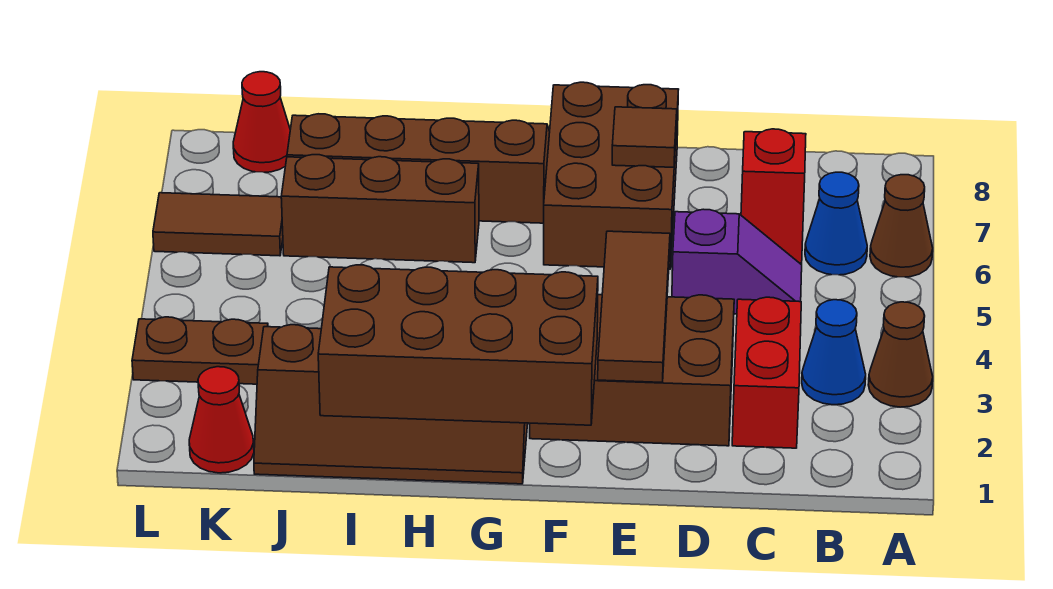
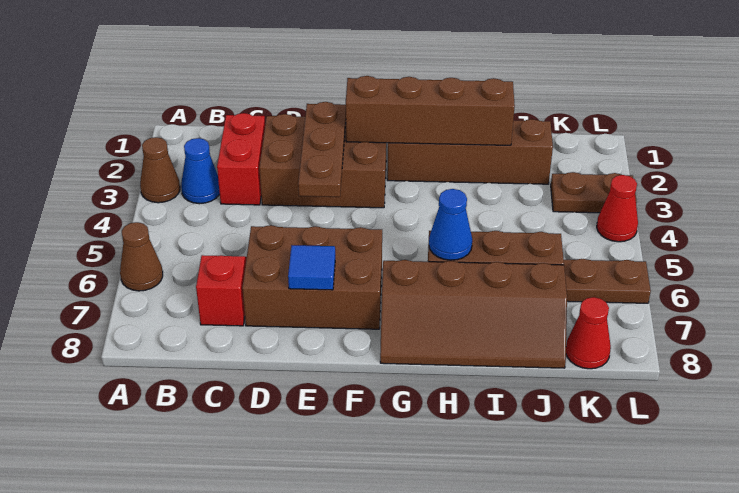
blue 1x1 cone [805,172,867,275] -> blue 1x1 cone moved to [429,189,472,260]
purple 1x2 slope [672,209,802,314] -> none
brown 1x3 tile [598,231,670,382] -> brown 1x3 plate [298,102,346,197]
brown 2x3 brick [544,82,679,269] -> brown 2x3 brick turned to [242,225,382,329]
brown 1x1 tile [612,107,677,167] -> blue 1x1 tile [288,245,335,290]
brown 2x4 brick [318,265,598,425] -> brown 1x4 brick [346,76,515,145]
red 1x1 cone [189,367,254,473] -> red 1x1 cone moved to [597,175,638,242]
brown 1x2 tile [153,193,283,256] -> brown 1x2 plate [564,259,651,303]

